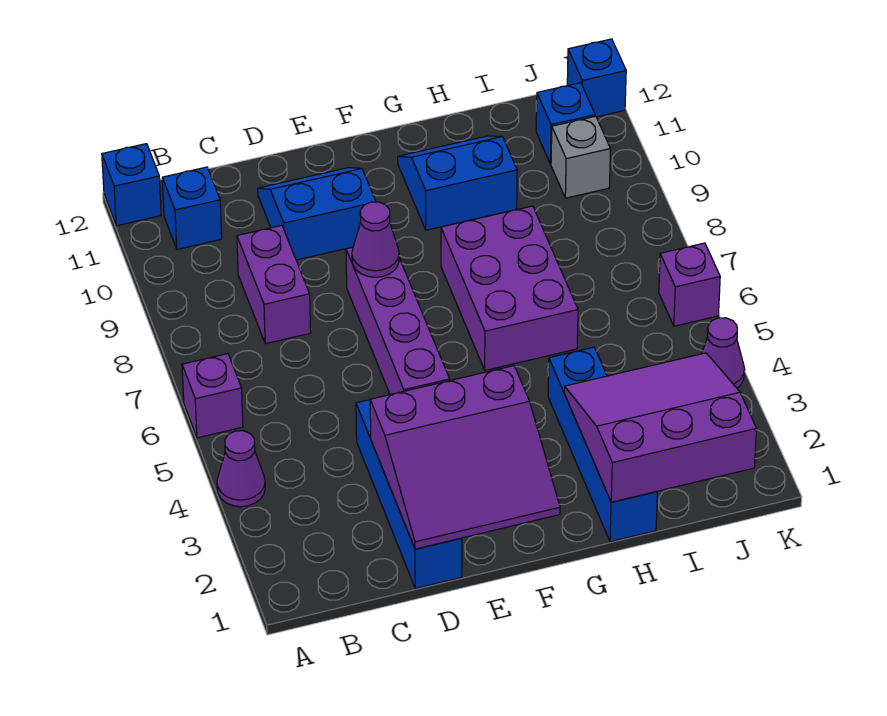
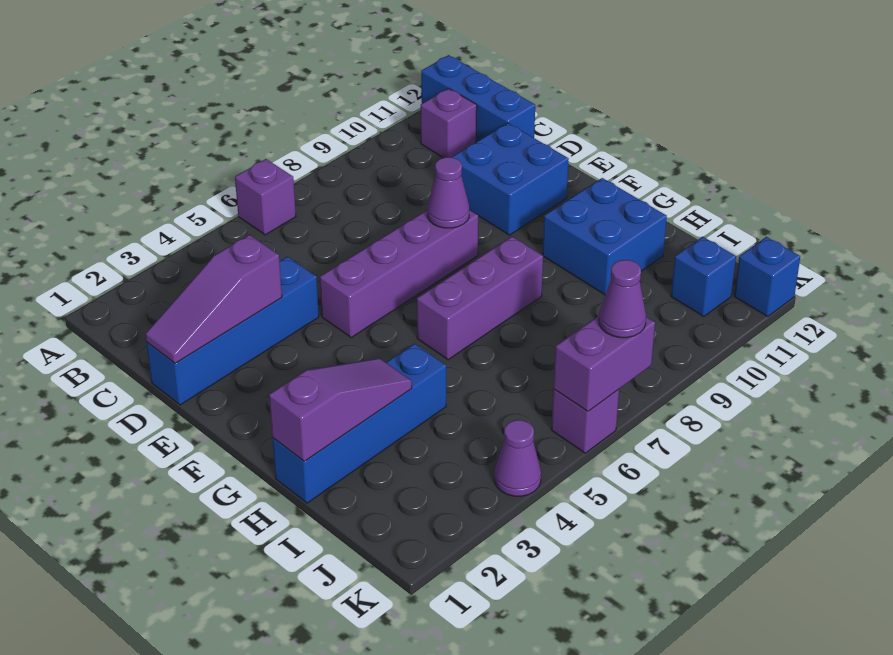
purple 1x1 cone [217,431,265,507] -> purple 1x1 cone moved to [599,260,646,338]
blue 1x1 brick [102,144,161,226] -> blue 1x3 brick [421,55,535,142]
blue 1x1 brick [162,167,222,249] -> purple 1x1 brick [421,88,477,158]
purple 1x2 brick [237,225,311,344] -> purple 1x2 brick moved to [553,316,655,411]
purple 3x3 slope [370,366,560,549] -> purple 1x3 slope [145,235,282,363]
blue 2x2 slope [258,168,376,260] -> blue 2x2 brick [452,123,569,235]
purple 2x3 brick [441,206,578,370] -> purple 1x3 brick [417,237,543,360]
blue 2x2 slope [398,136,517,230] -> blue 2x2 brick [543,178,667,295]
purple 3x3 slope [564,353,757,502] -> purple 1x3 slope [269,358,412,461]
grey 1x1 brick [551,116,611,198] -> none

